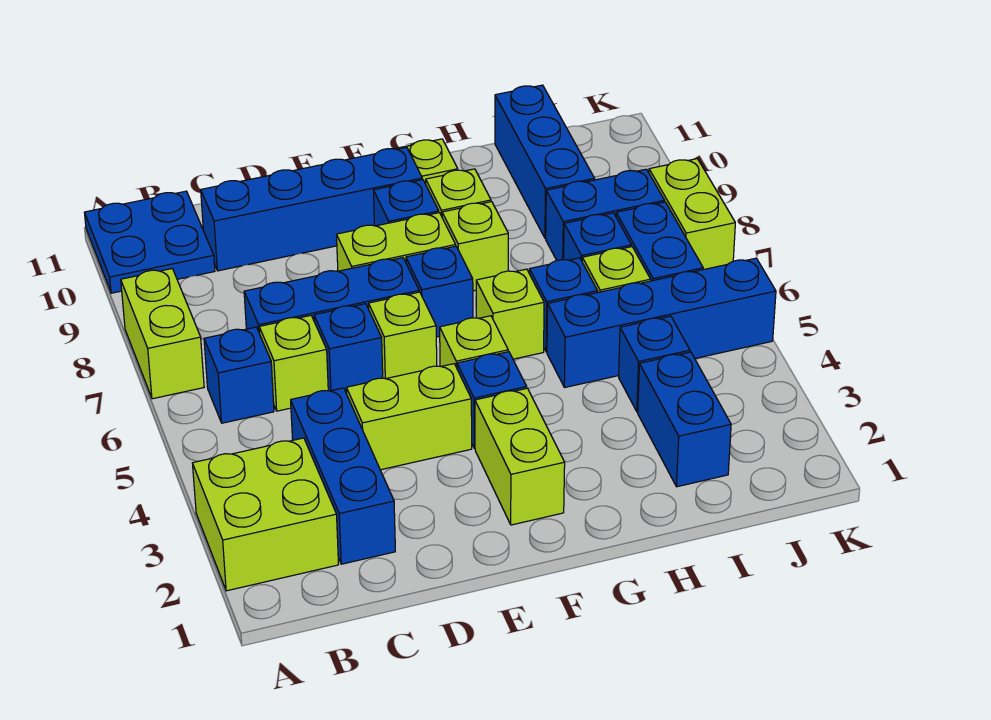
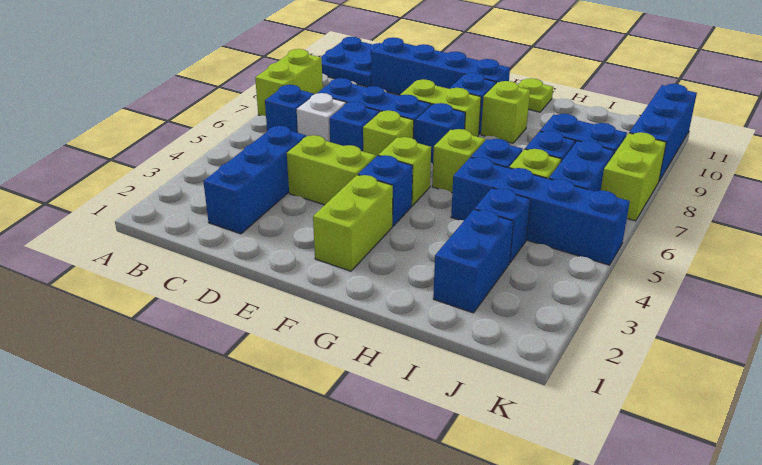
lime 2x2 brick [192,438,339,591] -> none
lime 1x1 brick [259,315,328,411] -> white 1x1 brick [297,93,346,142]
lime 1x1 brick [442,202,508,291] -> none
blue 1x3 brick [495,85,595,238] -> blue 1x3 brick moved to [629,84,697,181]

